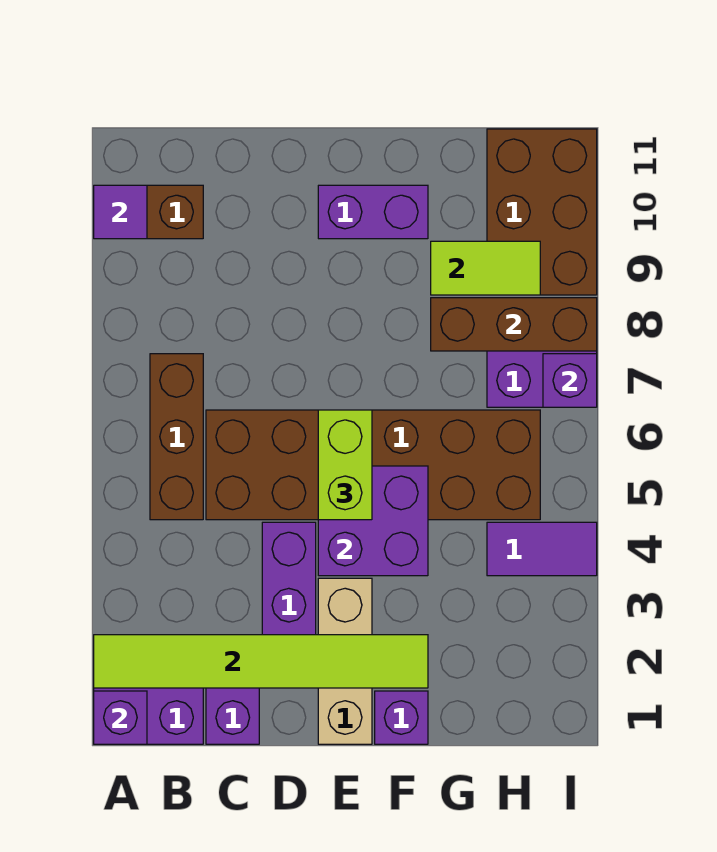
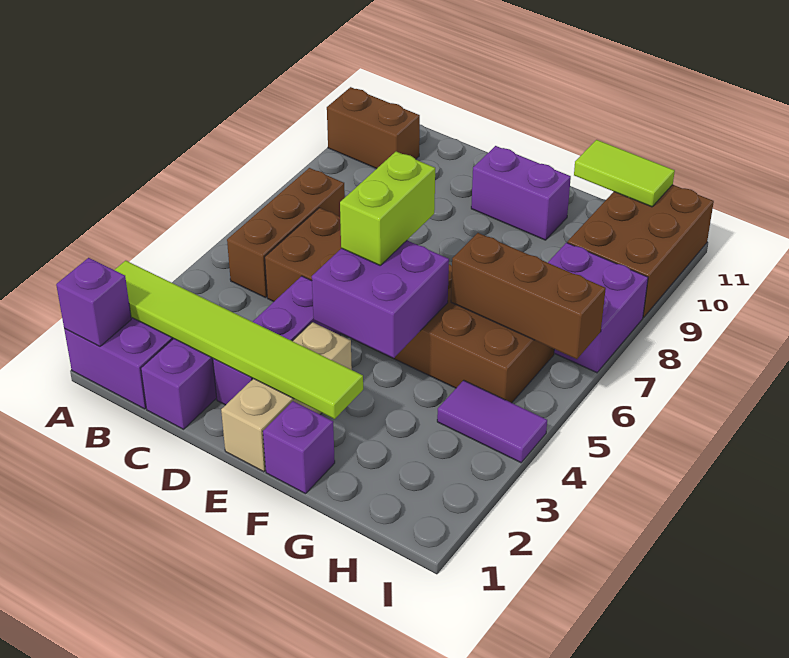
purple 1x1 tile [94,185,147,239] -> none
brown 1x3 brick [431,298,597,351] -> brown 1x3 brick moved to [451,233,606,359]
lime 1x2 tile [431,241,540,295] -> lime 1x2 tile moved to [574,140,675,207]
purple 1x1 brick [543,354,597,407] -> none

